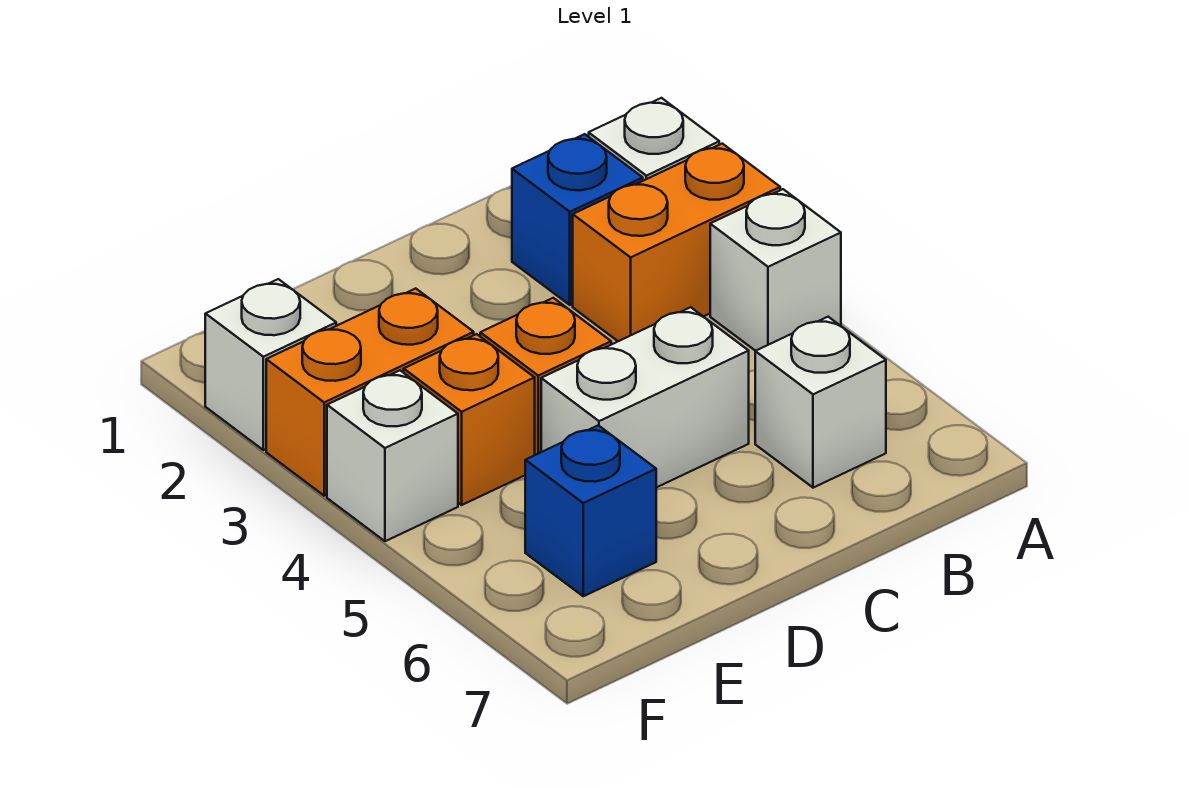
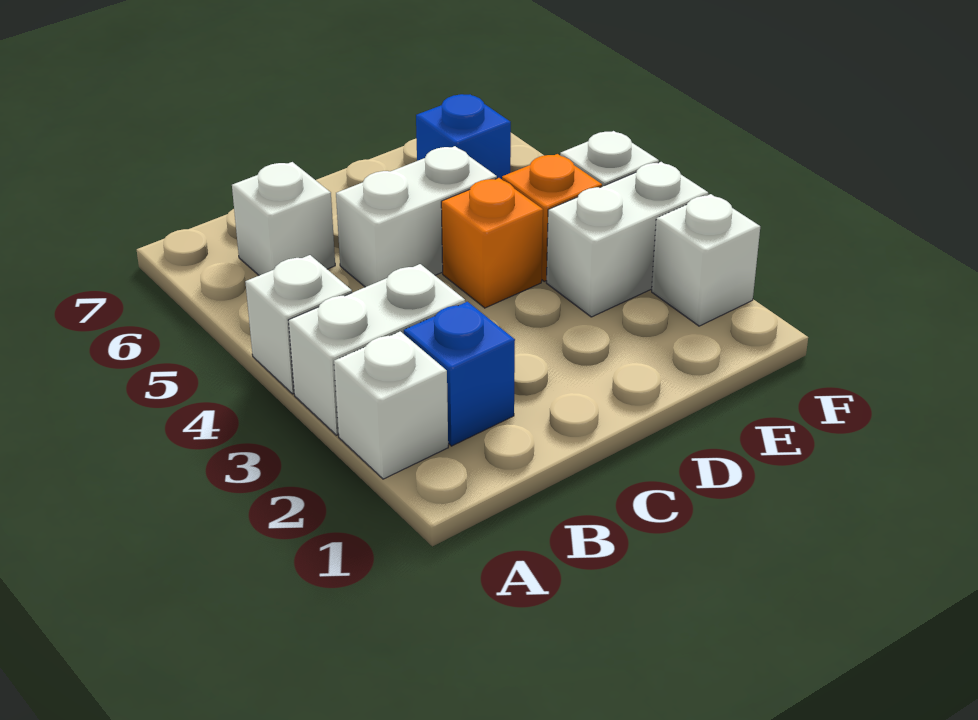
orange 1x2 brick [573,144,780,341] -> white 1x2 brick [288,264,465,435]
orange 1x2 brick [266,289,474,496] -> white 1x2 brick [546,162,708,317]

